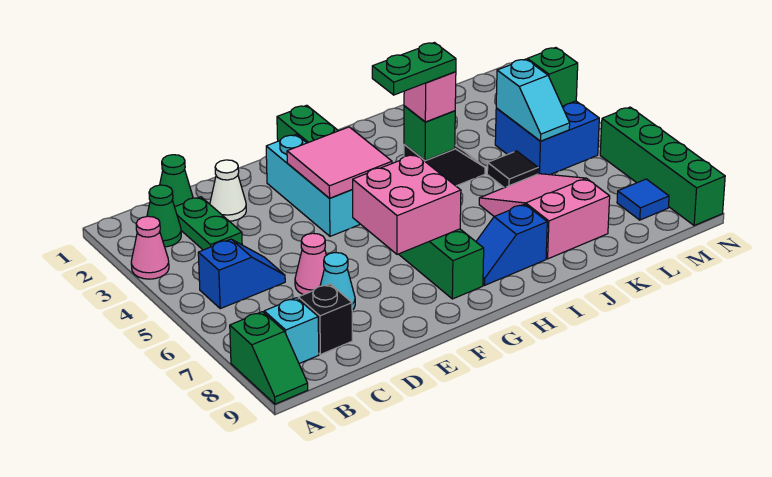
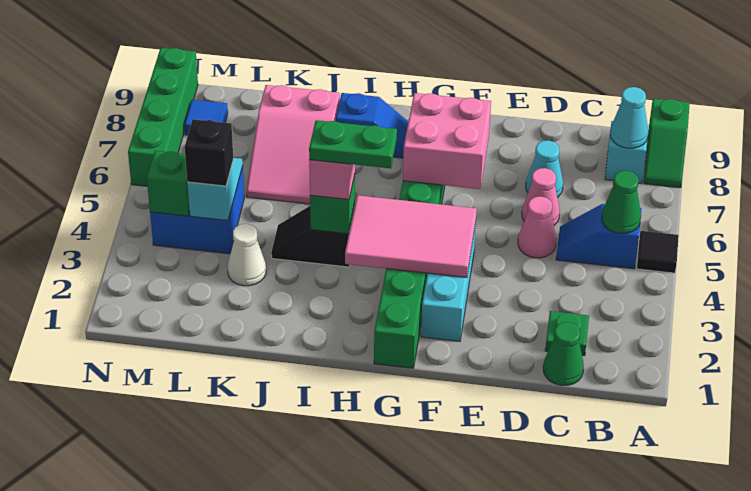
pink 1x1 cone [131,216,169,279] -> pink 1x1 cone moved to [518,196,556,258]
green 1x2 slope [230,312,308,404] -> green 1x2 slope turned to [644,99,690,188]
green 1x1 cone [147,185,181,247] -> green 1x1 cone moved to [602,171,641,233]
none -> cyan 1x1 cone [610,87,648,148]
green 1x2 plate [175,197,242,250] -> green 1x1 plate [545,311,589,356]
black 1x1 brick [298,284,352,355] -> black 1x1 brick moved to [185,119,234,186]
white 1x1 cone [210,160,246,221] -> white 1x1 cone moved to [228,224,266,286]
pink 2x2 tile [287,127,392,198] -> pink 2x3 tile [345,195,477,277]
black 1x1 tile [487,151,538,188] -> black 1x1 tile moved to [637,231,679,273]

